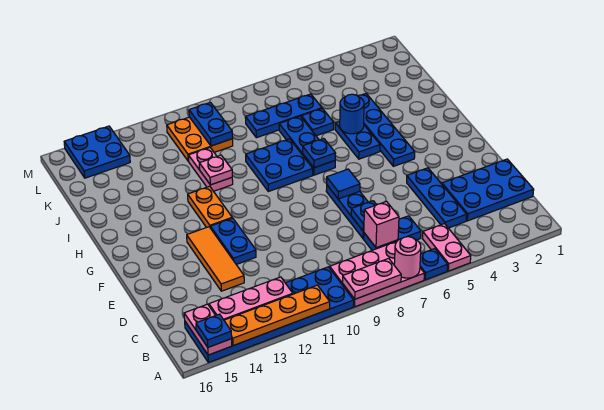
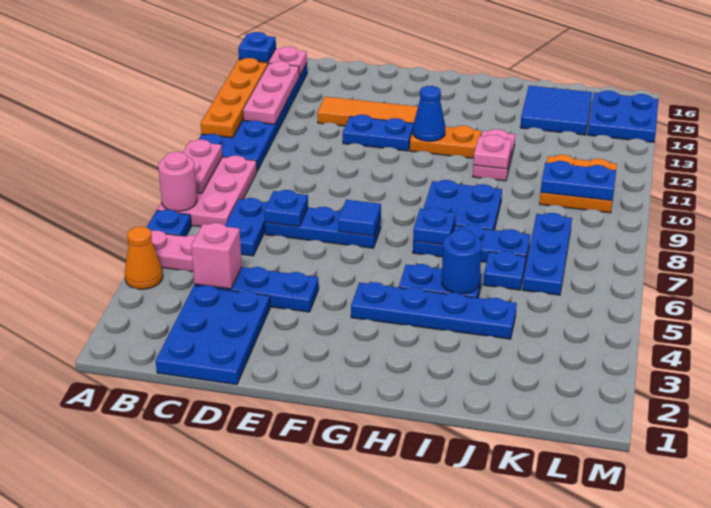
none -> orange 1x1 cone [125,227,163,289]
pink 1x1 brick [364,201,399,248] -> pink 1x1 brick moved to [191,223,242,289]
none -> blue 1x1 cone [413,86,445,141]
pink 1x2 plate [189,148,233,191] -> pink 1x2 plate turned to [473,129,515,181]
none -> blue 2x2 tile [520,86,592,135]

